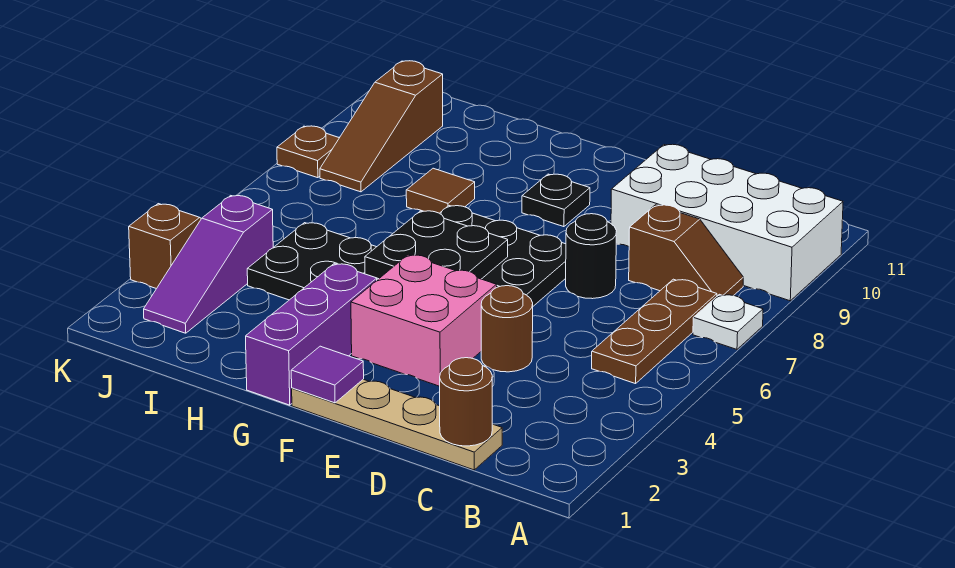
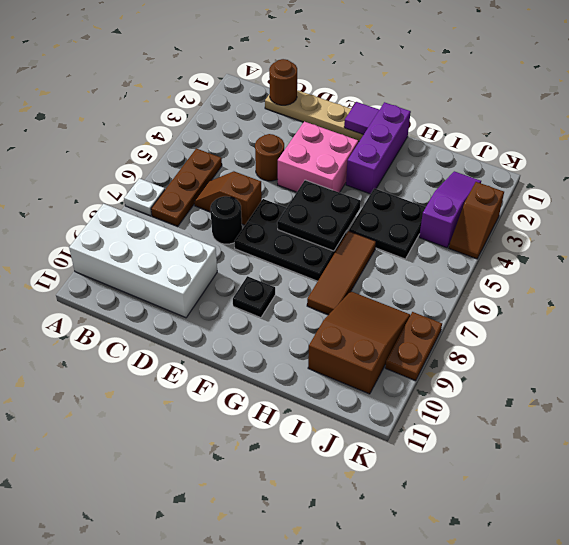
brown 1x2 slope [629,205,743,296] -> brown 1x2 slope moved to [194,171,262,225]
brown 1x1 tile [406,168,475,213] -> brown 1x3 tile [307,231,376,315]
brown 1x3 slope [320,61,443,192] -> brown 2x3 slope [308,291,410,394]
brown 1x1 plate [277,126,339,178] -> brown 1x2 plate [385,312,442,381]

